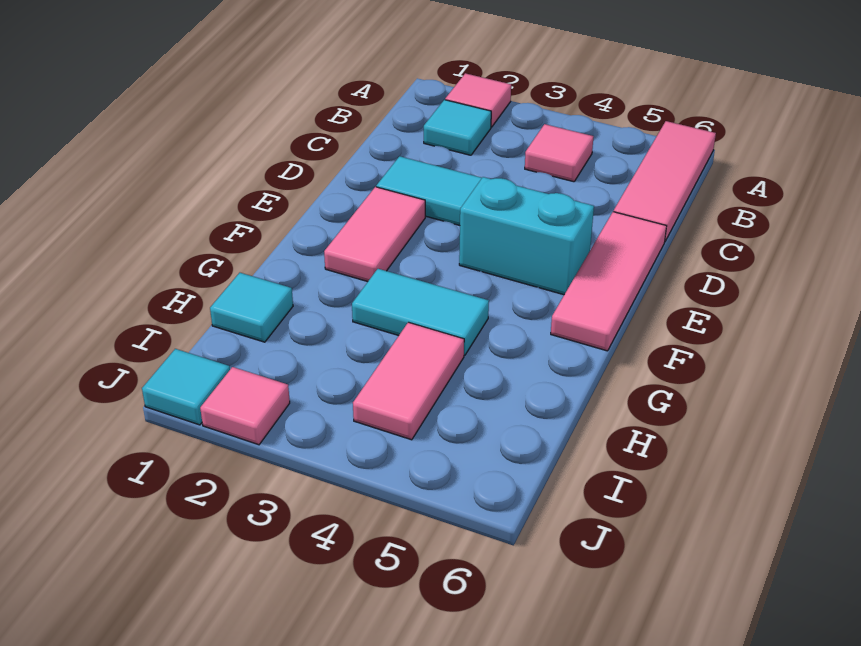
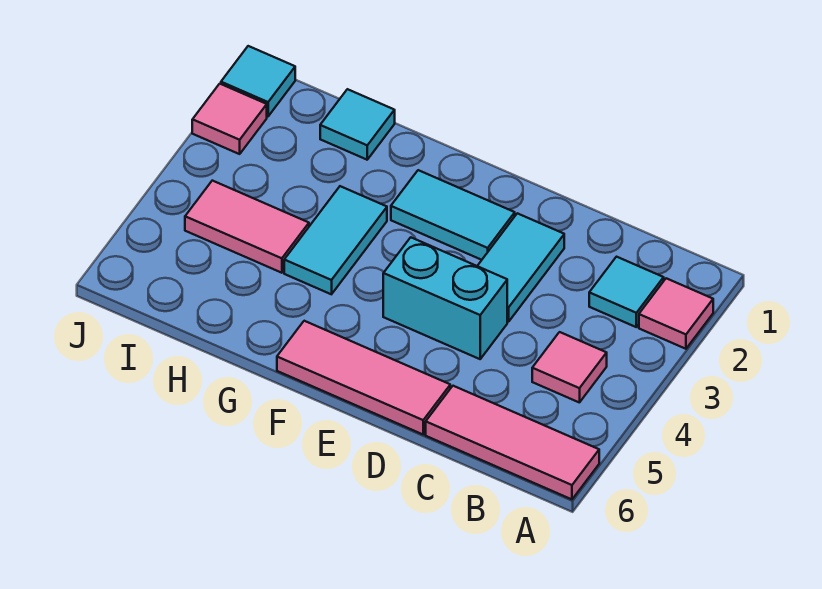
pink 1x2 tile [324,187,425,282] -> cyan 1x2 tile [391,170,515,260]
cyan 1x2 brick [459,177,594,295] -> cyan 1x2 brick turned to [383,237,507,359]

